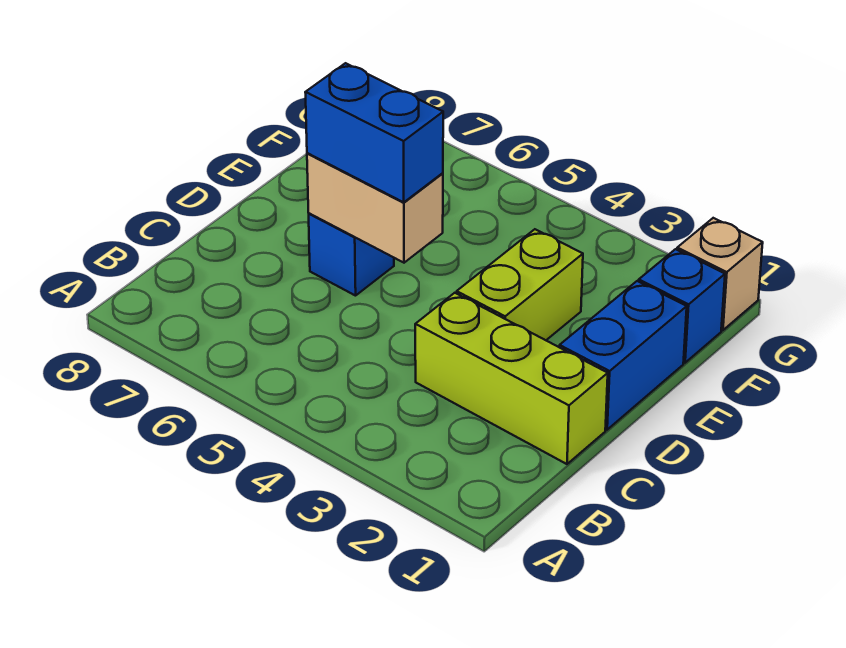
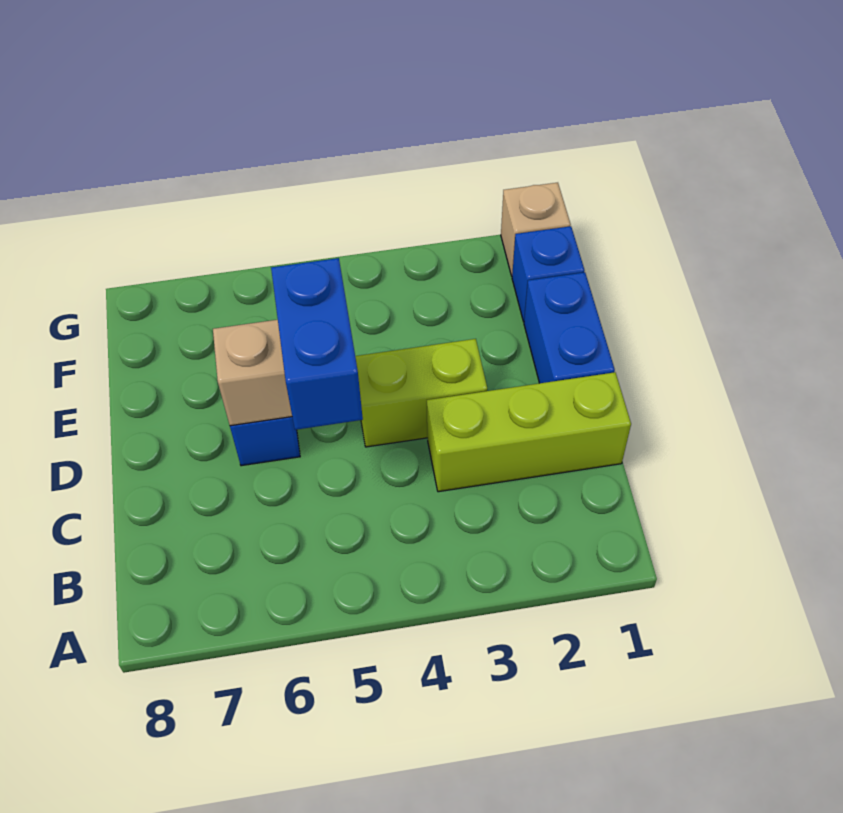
lime 1x2 brick [457,229,583,340] -> lime 1x2 brick turned to [355,339,487,447]
blue 1x2 brick [305,63,443,202] -> blue 1x2 brick turned to [271,258,363,430]

